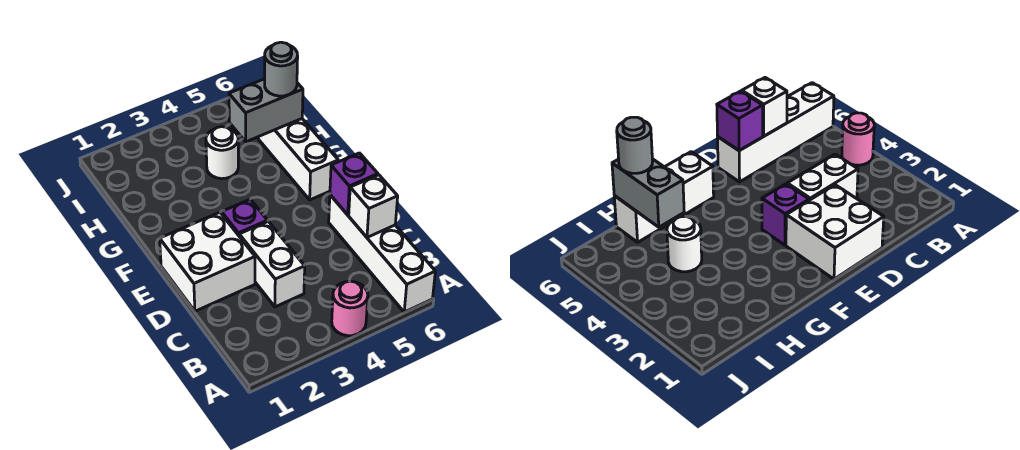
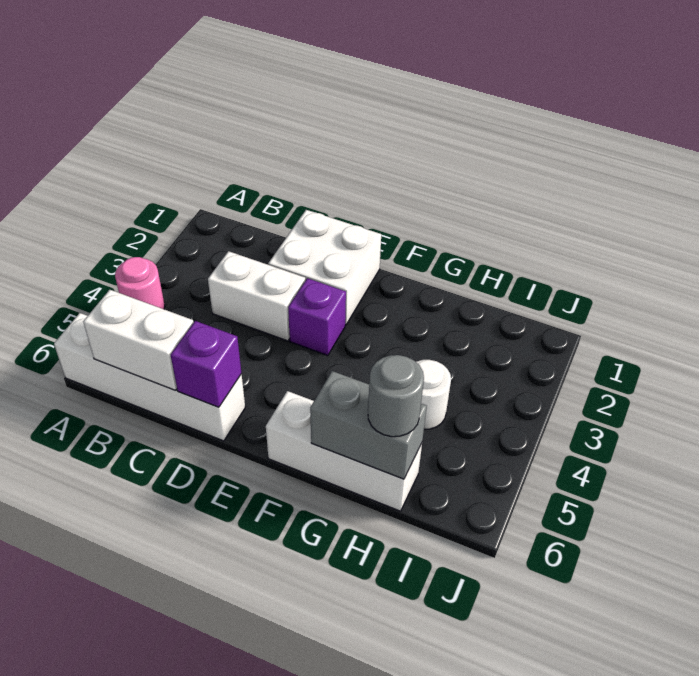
white 1x1 brick [349,175,398,237] -> white 1x2 brick [83,290,193,390]
grey 1x2 brick [229,79,303,142] -> grey 1x2 brick turned to [310,371,427,479]

